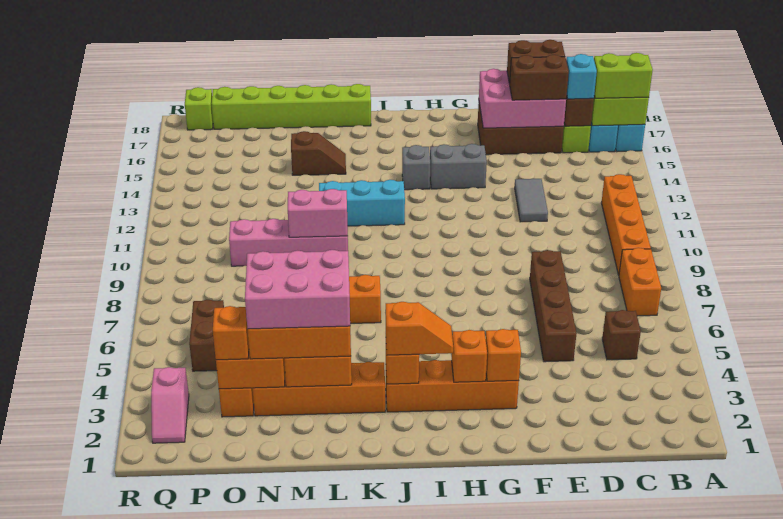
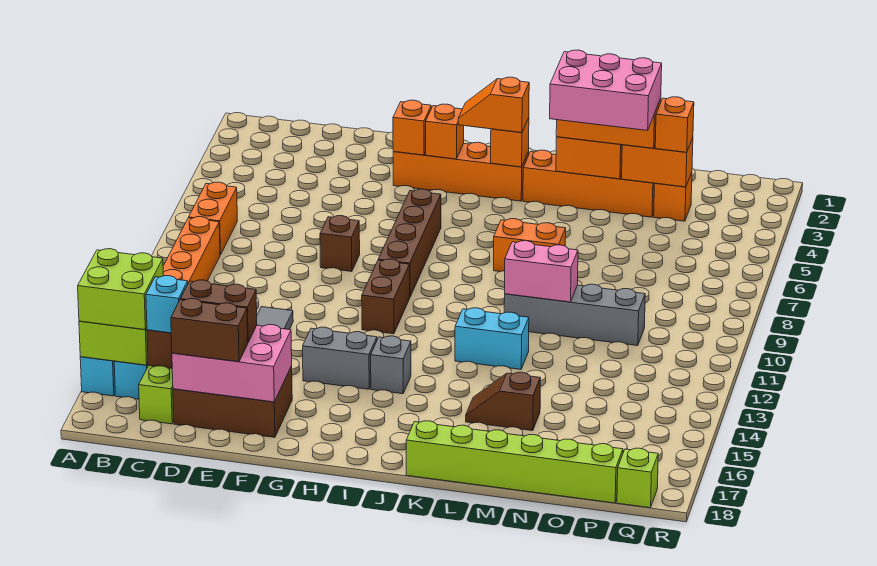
lime 1x2 brick [594,53,653,98] -> lime 2x2 brick [78,249,163,330]
brown 1x1 brick [602,310,641,360] -> brown 1x1 brick moved to [320,216,360,272]
brown 1x4 brick [530,250,577,362] -> brown 1x4 brick moved to [378,189,441,297]
cyan 1x3 brick [319,180,405,226] -> cyan 1x2 brick [455,308,529,369]
pink 1x4 brick [229,219,348,266] -> grey 1x4 brick [504,284,645,346]
brown 1x2 brick [189,300,224,371] -> brown 1x2 brick moved to [362,259,410,334]
pink 1x2 slope [151,367,189,443] -> none

